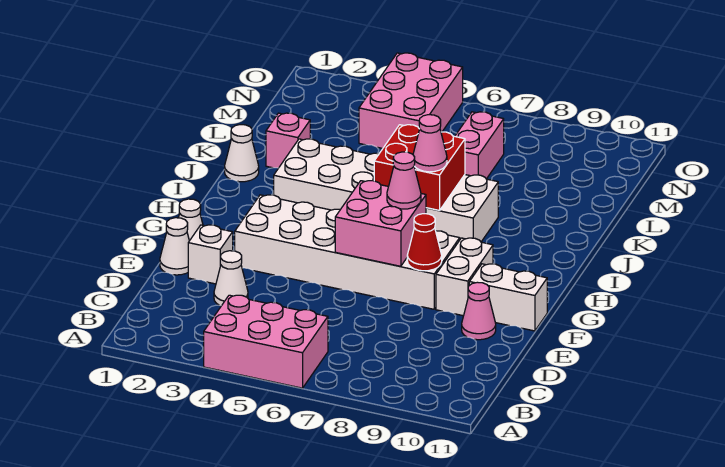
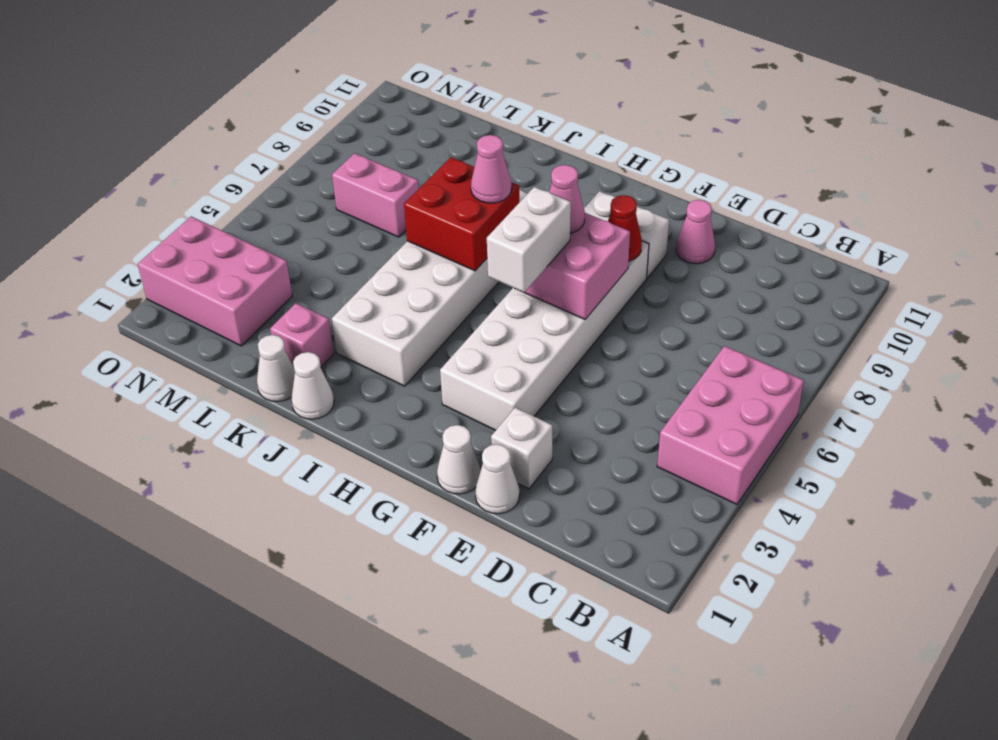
white 1x1 cone [214,251,248,306] -> white 1x1 cone moved to [257,335,295,402]
white 1x2 brick [469,264,547,331] -> white 1x2 brick moved to [487,187,571,292]
pink 2x3 brick [359,53,463,148] -> pink 2x3 brick moved to [138,217,292,346]

